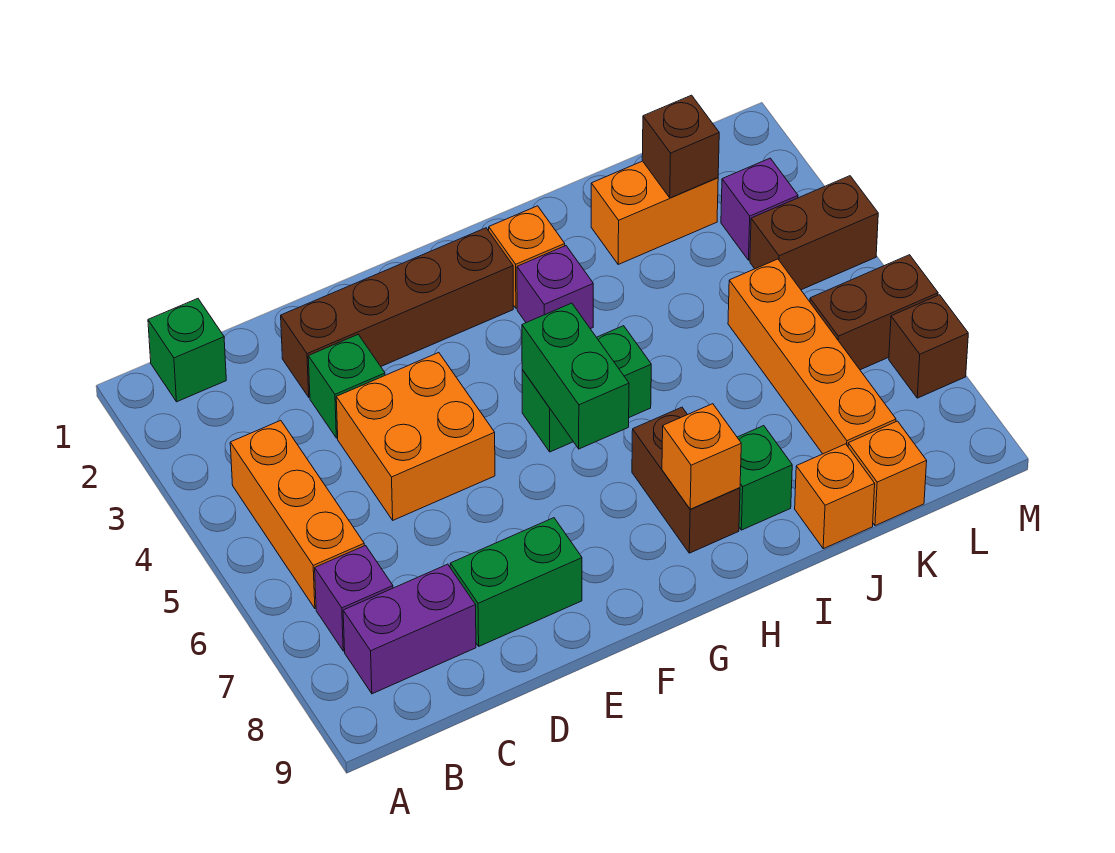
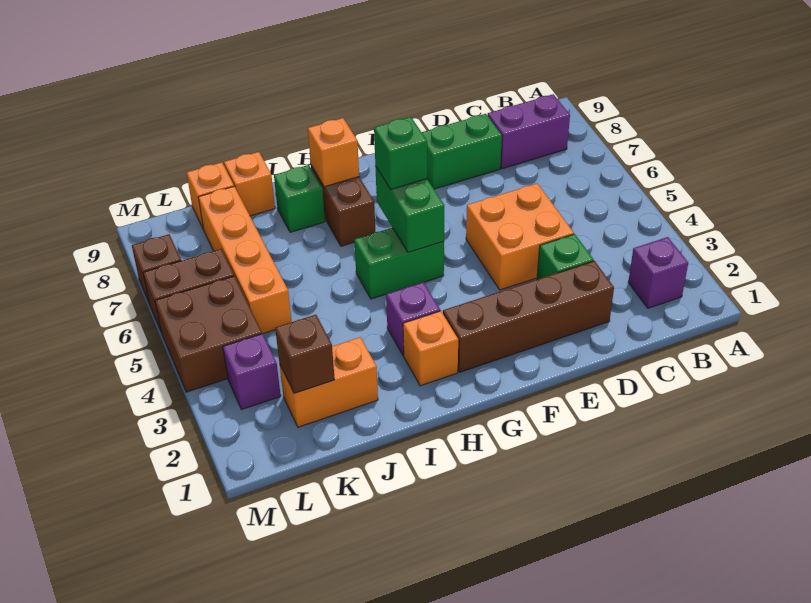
green 1x1 brick [148,299,226,402] -> green 1x1 brick moved to [374,117,427,189]
orange 1x3 brick [230,420,364,609] -> none
purple 1x1 brick [315,546,393,651] -> purple 1x1 brick moved to [628,237,688,308]
brown 1x2 brick [750,176,878,290] -> brown 2x2 brick [155,276,262,392]

